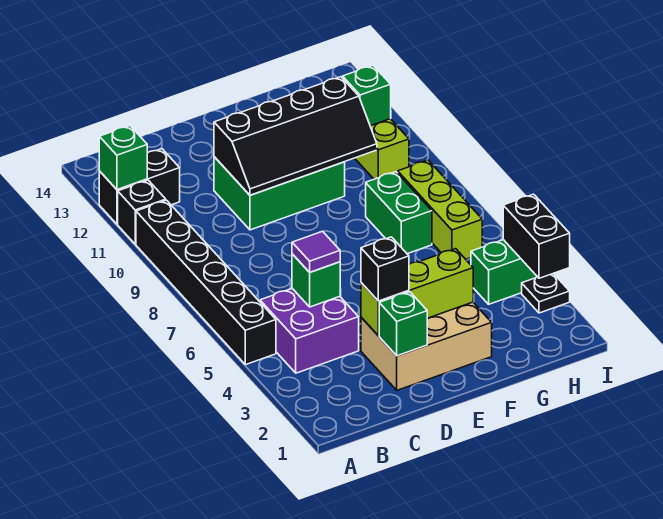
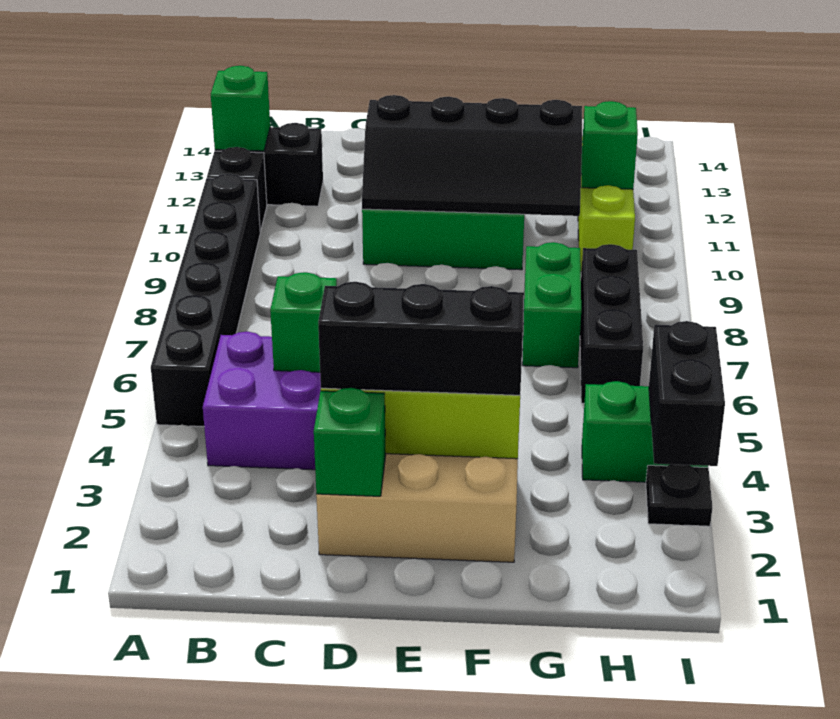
purple 1x1 tile [292,231,340,272] -> none
black 1x1 brick [361,237,409,301] -> black 1x3 brick [318,282,524,395]
lime 1x3 brick [398,160,482,259] -> black 1x3 brick [580,244,643,403]

